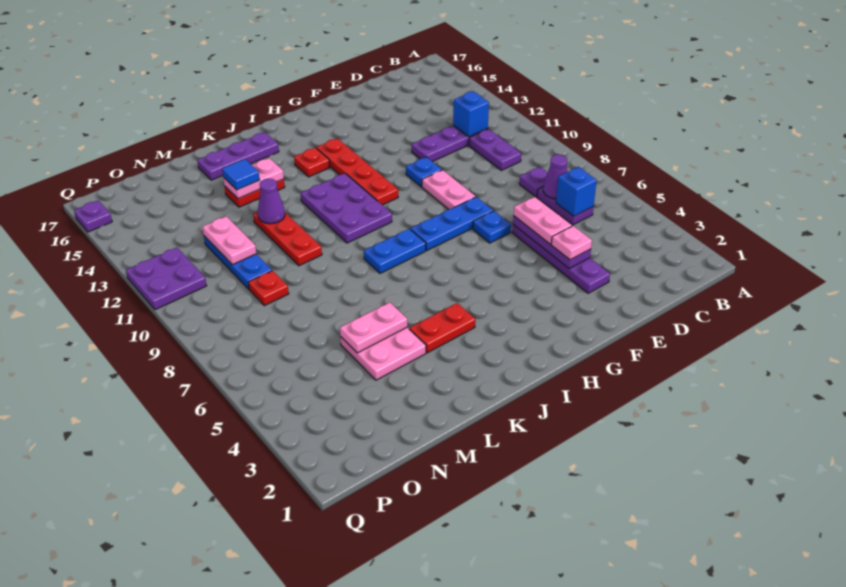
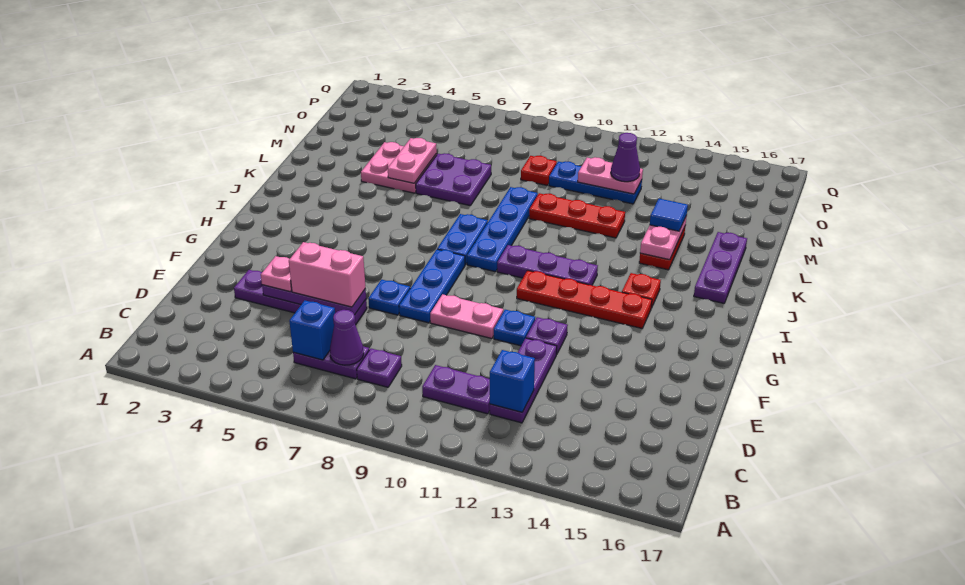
pink 1x2 plate [514,197,572,244] -> pink 1x2 brick [289,242,366,307]
none -> blue 1x4 plate [467,187,538,272]
purple 2x3 plate [301,173,392,243] -> purple 1x3 plate [497,245,598,285]
red 1x2 plate [409,303,475,353] -> none
purple 1x1 cone [258,179,285,224] -> purple 1x1 cone moved to [611,133,640,182]
purple 2x2 plate [126,247,207,310] -> purple 2x2 plate moved to [416,153,491,206]
purple 1x1 plate [74,200,112,232] -> purple 1x1 plate moved to [526,317,568,355]

